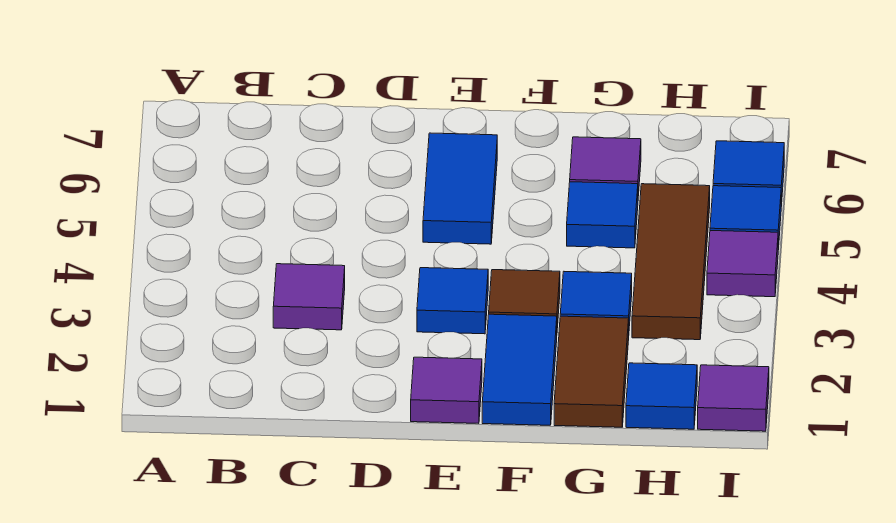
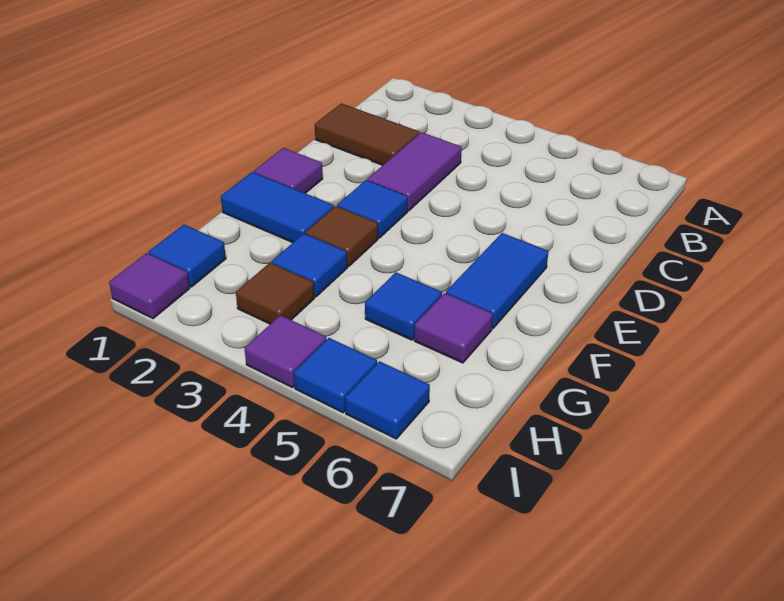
purple 1x1 tile [273,264,345,330] -> purple 1x2 tile [367,132,462,211]
blue 1x2 tile [423,133,497,244] -> blue 1x2 tile turned to [446,233,549,329]
brown 1x2 tile [554,316,629,427] -> brown 1x2 tile moved to [315,103,420,165]
brown 1x3 tile [632,184,710,340] -> brown 1x1 tile [236,263,314,324]

